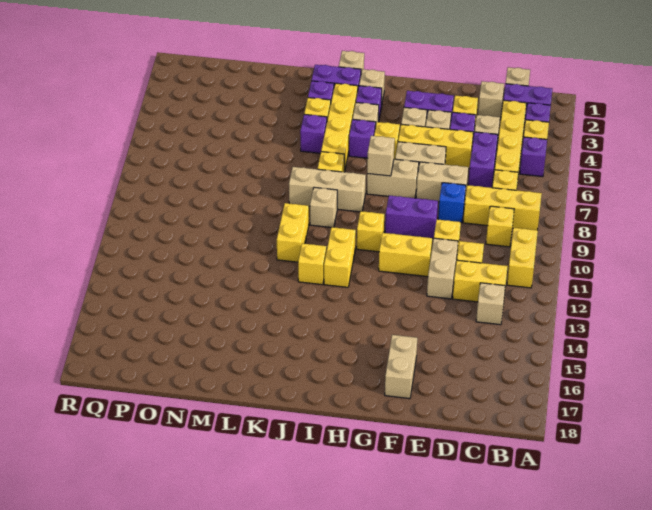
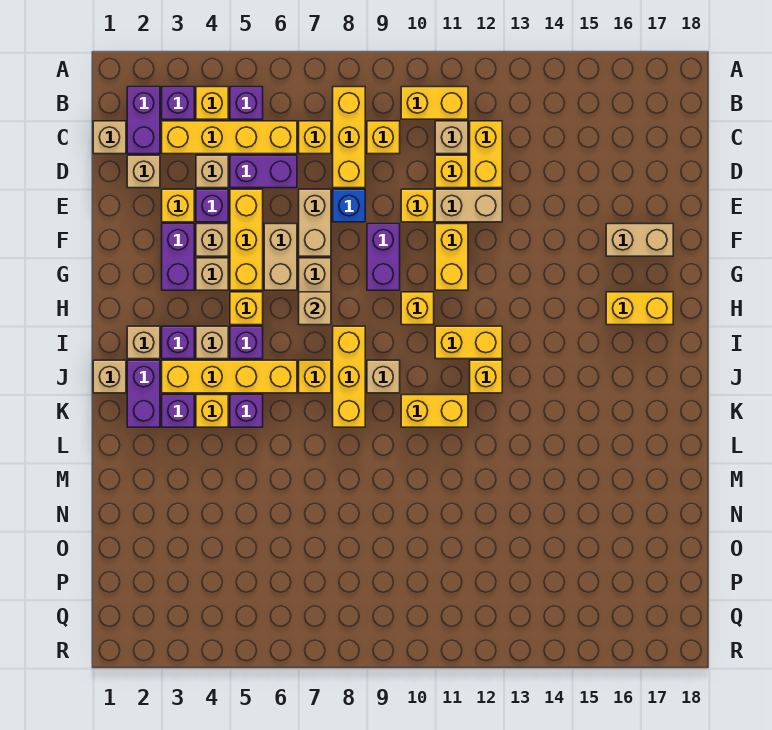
tan 1x1 brick [476,283,505,325] -> tan 1x1 brick moved to [435,121,468,154]
none -> yellow 1x2 brick [606,292,673,325]
tan 1x3 brick [289,167,366,212] -> yellow 1x3 brick [333,326,365,427]

